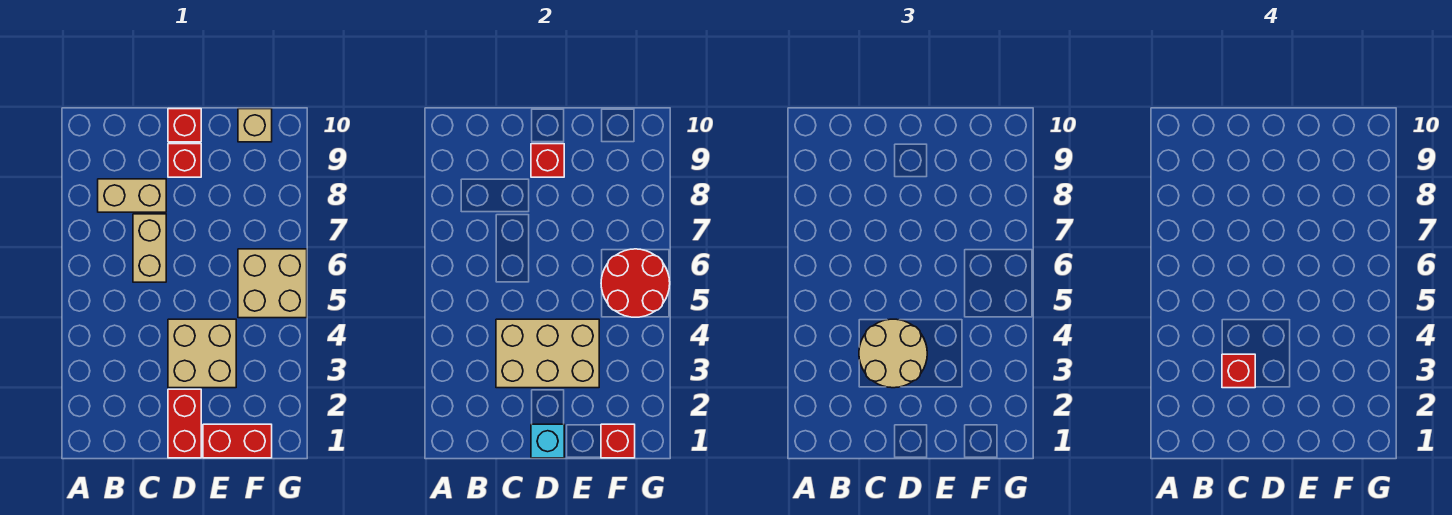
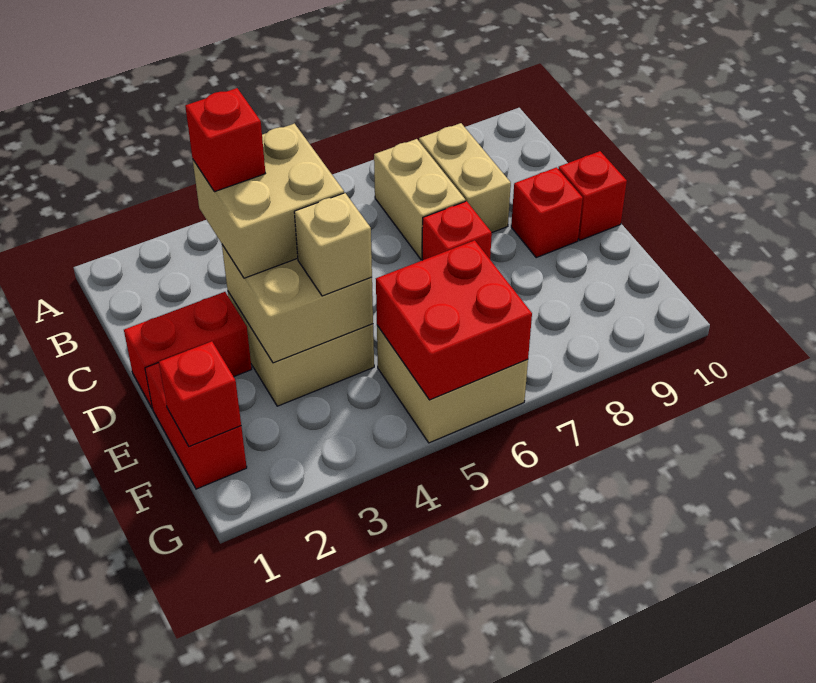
tan 2x3 brick [496,319,599,388] -> tan 2x2 brick [222,245,373,363]
tan 2x2 round brick [859,319,927,388] -> tan 2x2 brick [193,124,344,278]
tan 1x2 brick [133,214,166,282] -> tan 1x2 brick turned to [374,139,465,260]
cyan 1x1 brick [531,424,564,458] -> none
red 1x1 brick [531,144,564,177] -> red 1x1 brick moved to [422,201,492,260]
red 2x2 round brick [601,249,670,317] -> red 2x2 brick [376,240,532,400]
tan 1x1 brick [238,109,272,142] -> tan 1x1 brick moved to [294,193,372,296]

